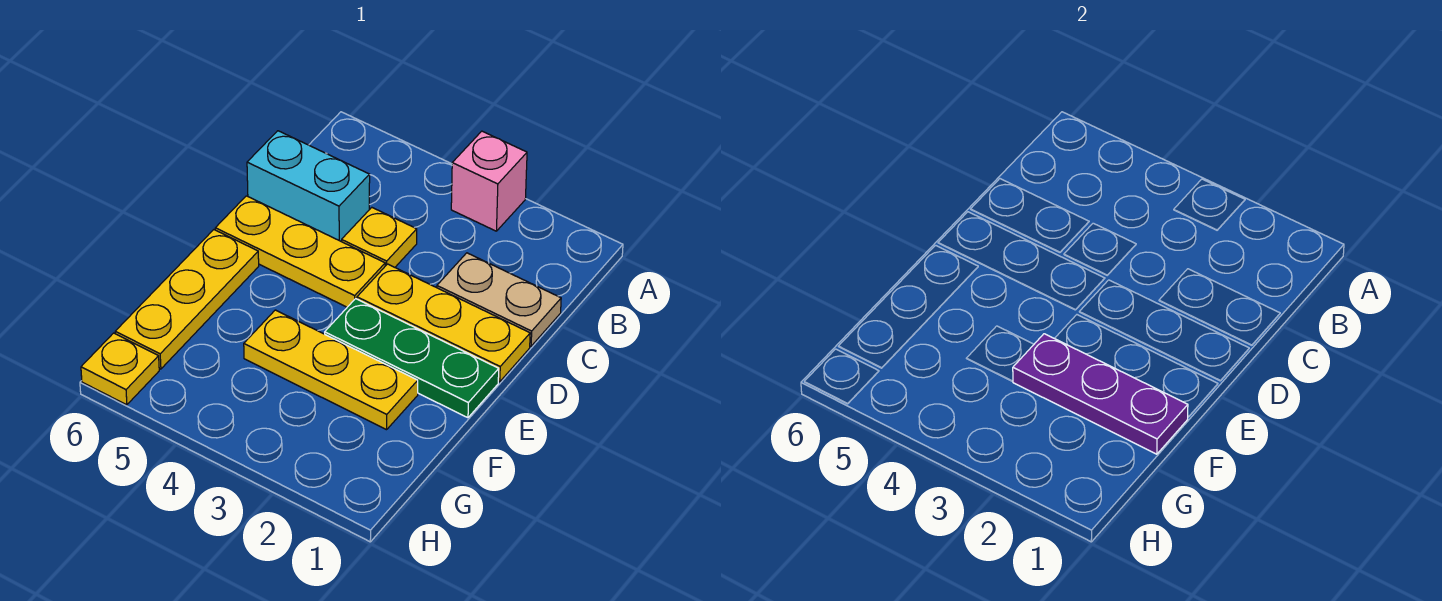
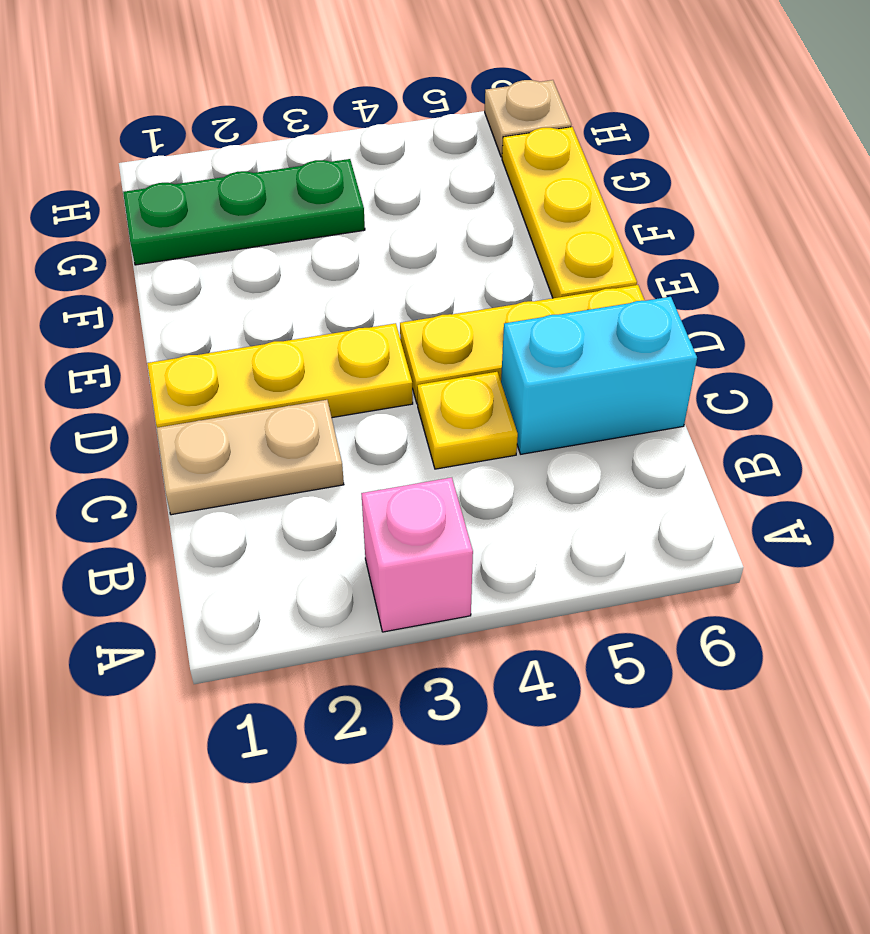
green 1x3 plate [325,299,499,418] -> green 1x3 plate moved to [123,159,365,265]
purple 1x3 plate [1013,334,1188,454] -> none
yellow 1x3 plate [244,310,418,430] -> none
yellow 1x1 plate [81,333,159,405] -> tan 1x1 plate [485,80,571,157]

